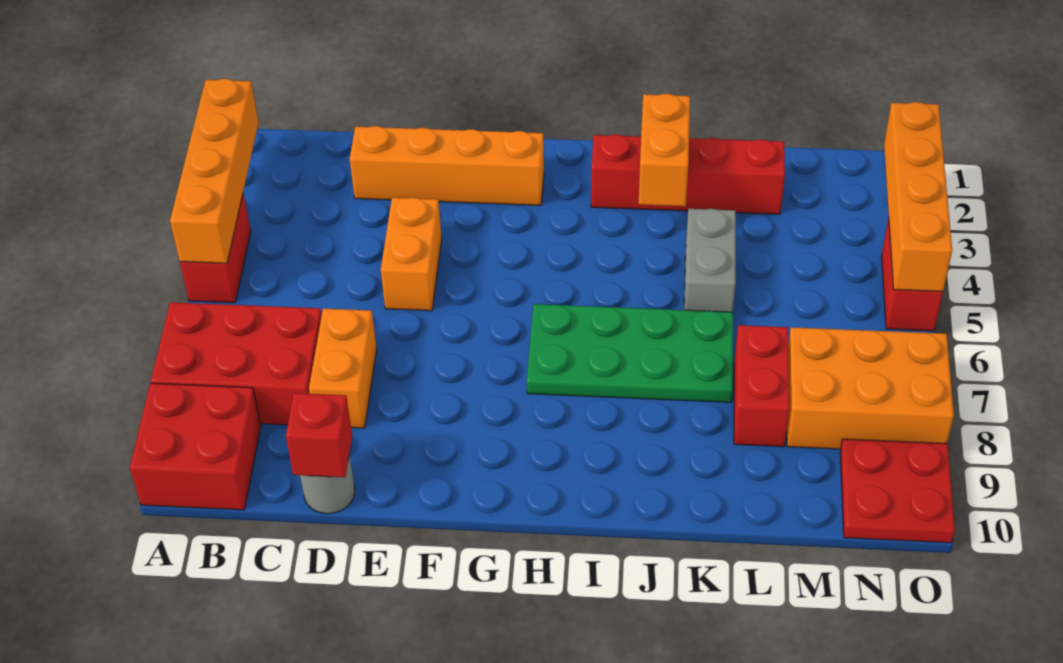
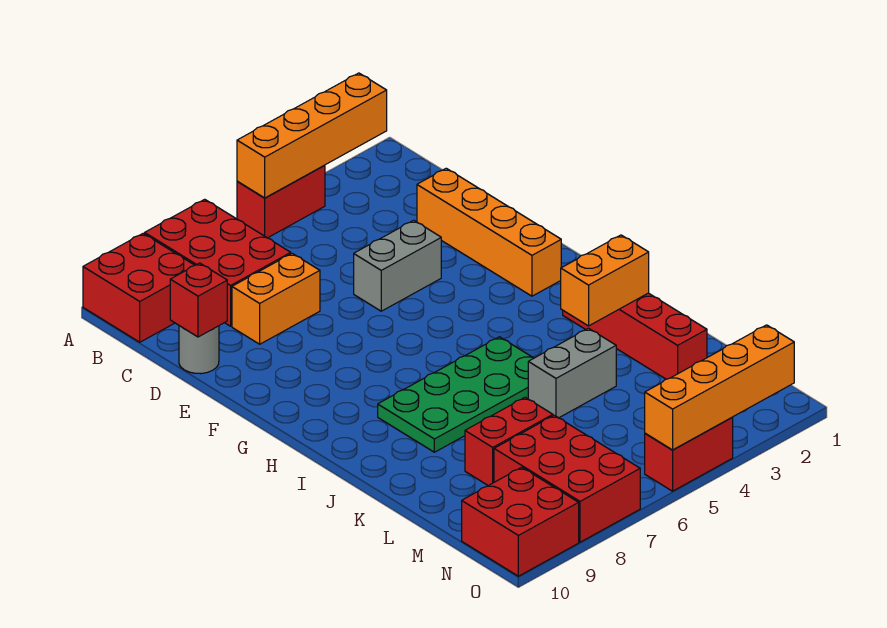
orange 1x2 brick [381,198,442,311] -> grey 1x2 brick [354,220,441,311]
green 2x4 plate [527,304,733,402] -> green 2x4 plate turned to [378,337,534,452]
orange 2x3 brick [787,327,954,449] -> red 2x3 brick [494,415,640,542]
red 2x2 plate [840,439,955,543] -> red 2x2 brick [462,467,579,576]

